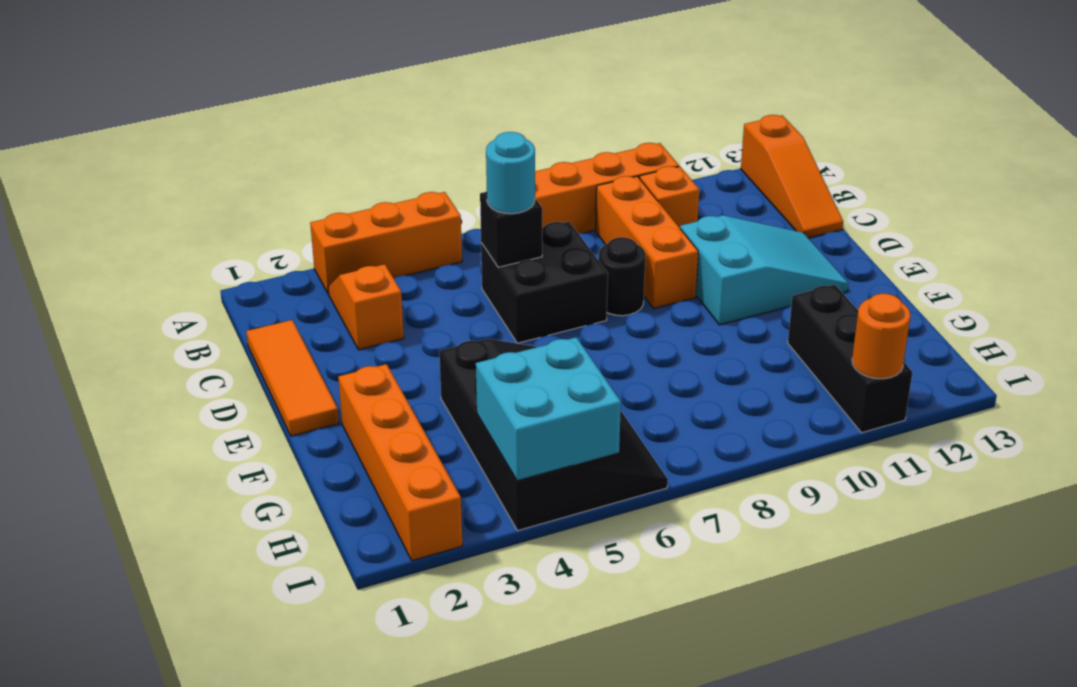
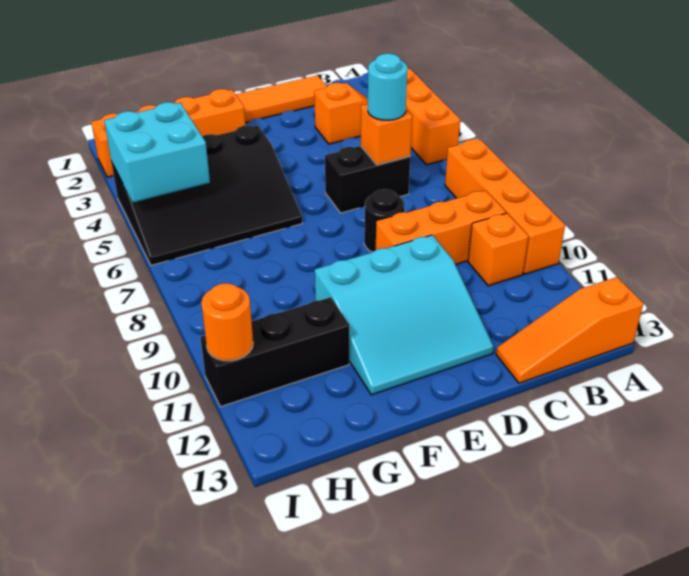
black 2x2 brick [481,222,608,343] -> black 1x2 brick [325,146,411,213]
black 1x1 brick [480,192,542,267] -> orange 1x1 brick [361,104,413,165]
cyan 2x3 slope [680,215,849,325] -> cyan 3x3 slope [315,235,494,395]

